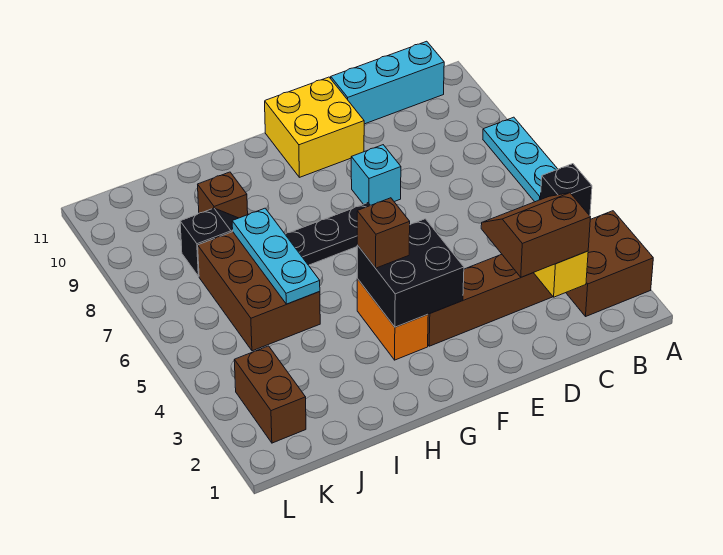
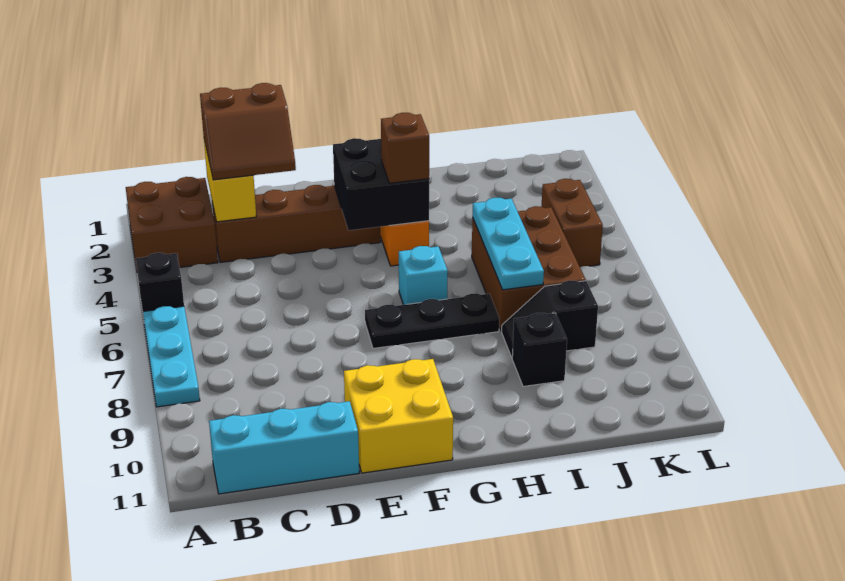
cyan 1x1 brick [351,145,401,205] -> cyan 1x1 brick moved to [399,246,448,305]
brown 1x1 brick [198,172,248,218] -> black 1x1 brick [512,313,567,387]
brown 1x2 brick [234,346,306,443] -> brown 1x2 brick moved to [542,179,603,267]

